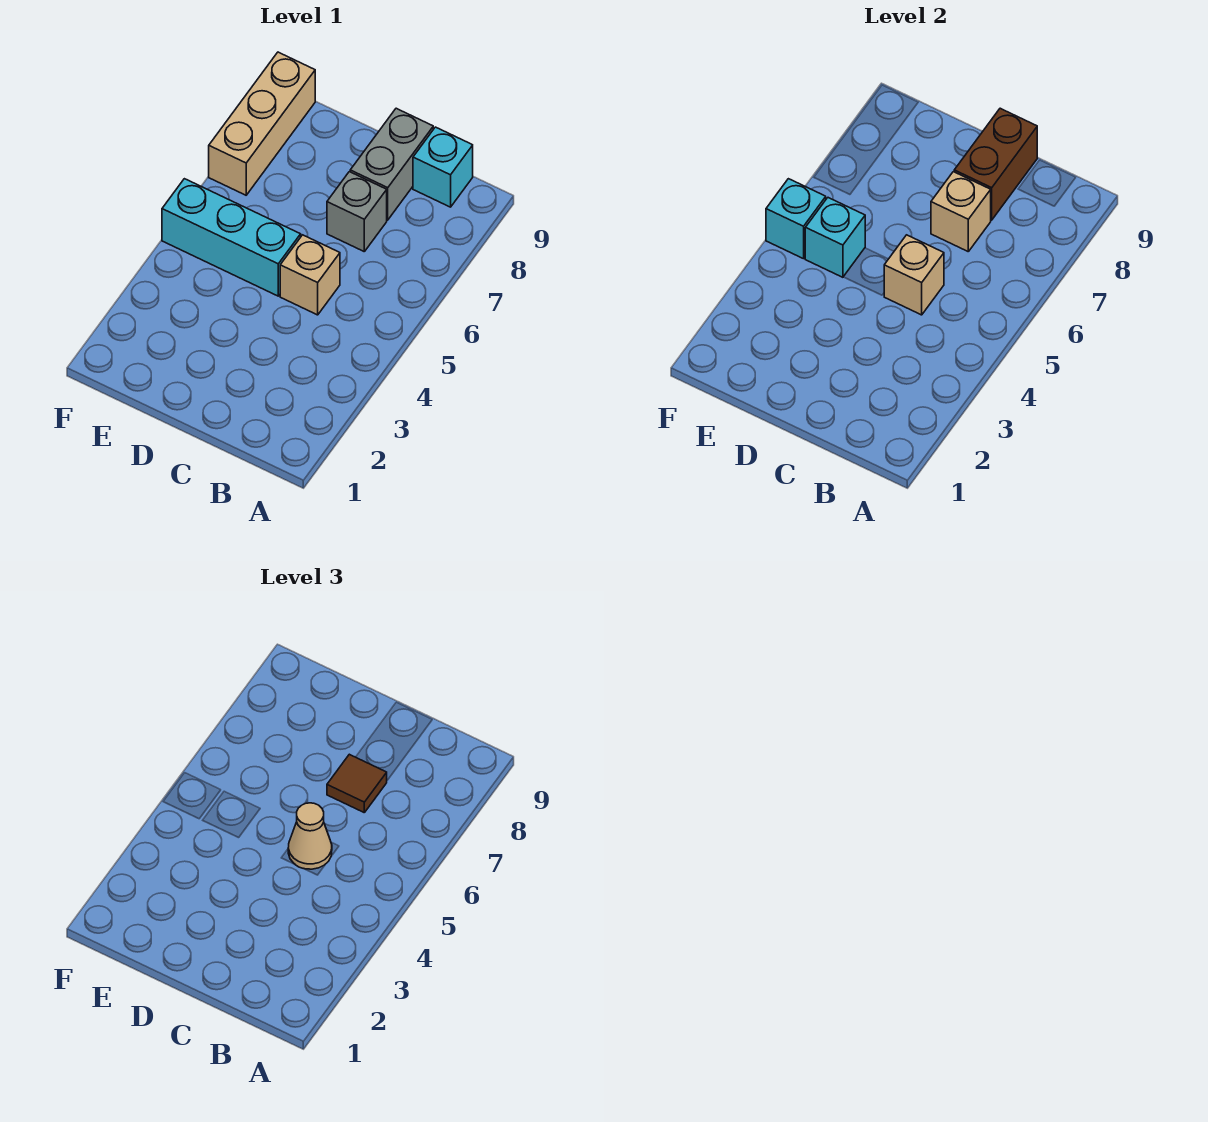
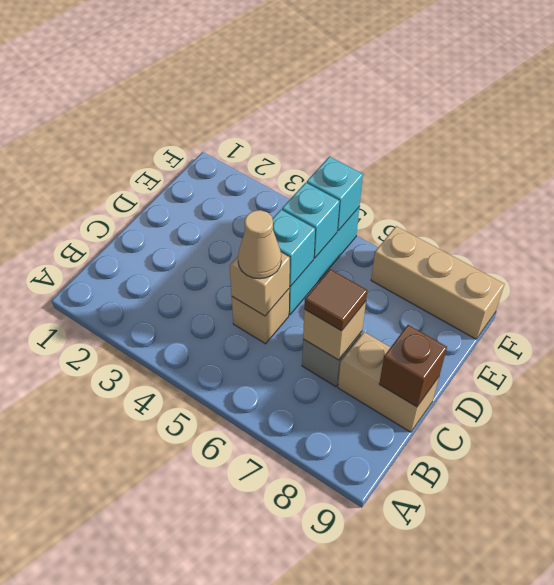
cyan 1x1 brick [413,127,473,207] -> cyan 1x1 brick moved to [272,210,315,287]
grey 1x2 brick [350,108,433,220] -> tan 1x2 brick [338,332,439,432]
brown 1x2 brick [954,108,1037,220] -> brown 1x1 brick [379,325,447,407]

